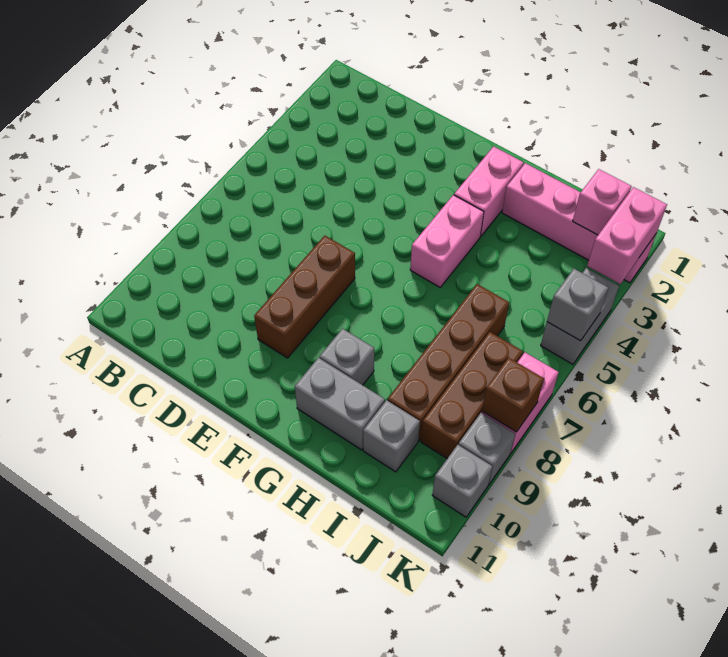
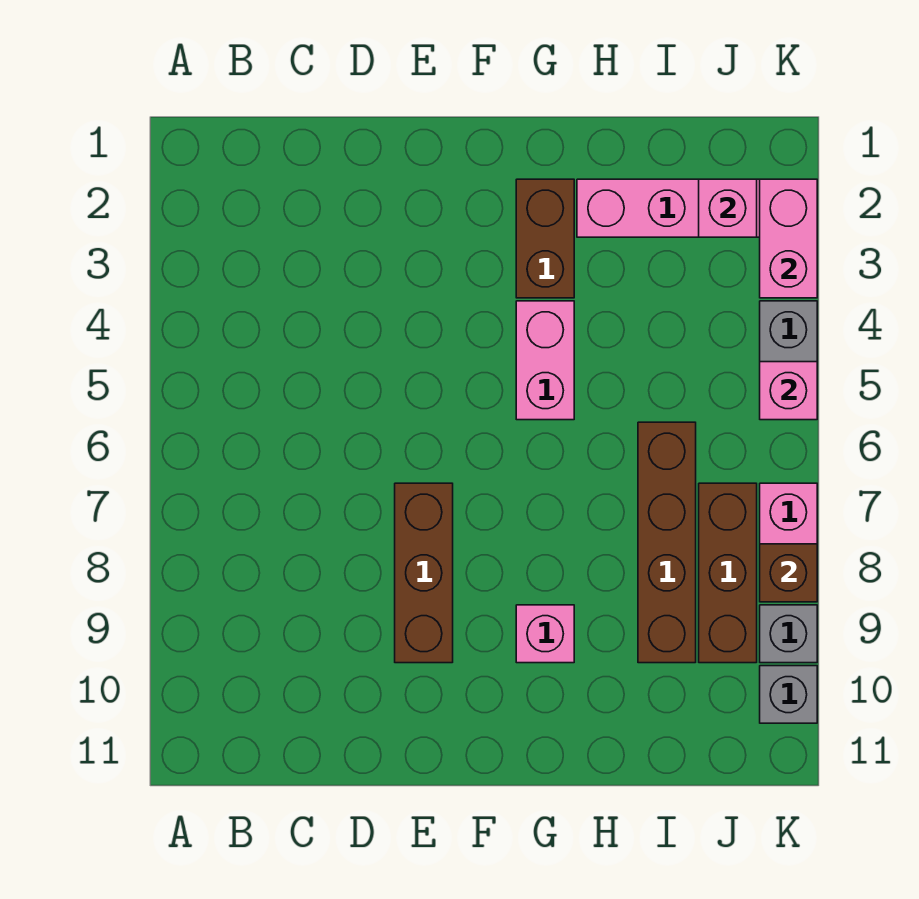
pink 1x2 brick [454,146,524,236] -> brown 1x2 brick [516,179,574,298]
grey 1x1 brick [320,329,374,385] -> pink 1x1 brick [516,605,574,663]
grey 1x2 brick [295,358,385,450] -> none
grey 1x1 brick [363,400,420,472] -> none
grey 1x1 brick [547,269,608,341] -> pink 1x1 brick [760,362,817,420]

